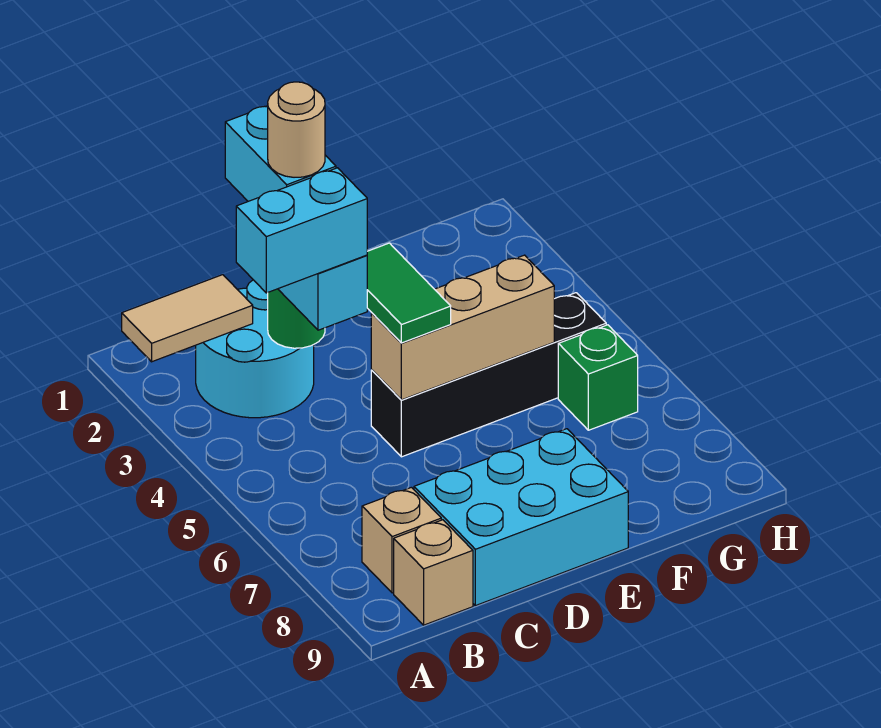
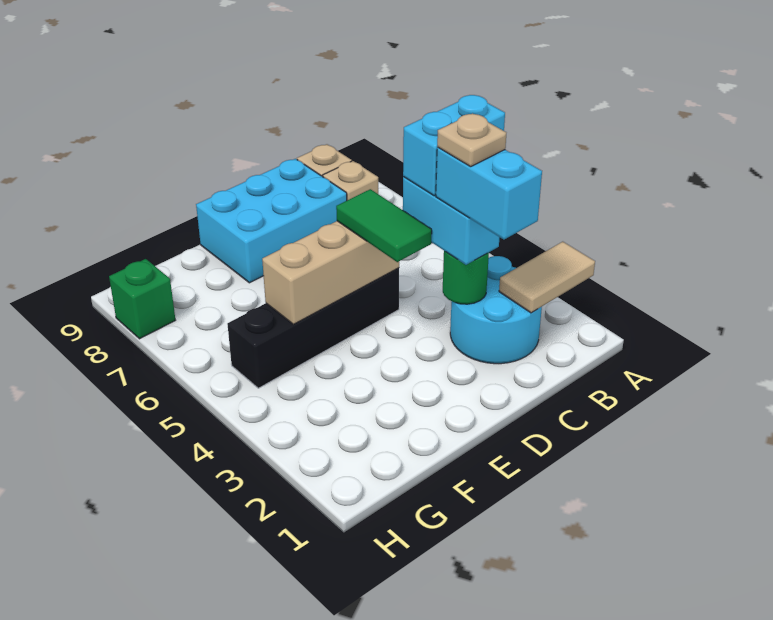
tan 1x1 round brick [268,82,325,177] -> tan 1x1 plate [437,113,506,167]
green 1x1 brick [558,325,638,430] -> green 1x1 brick moved to [109,259,175,339]

